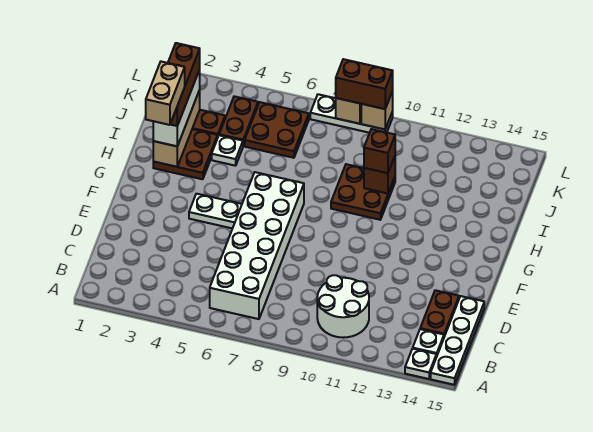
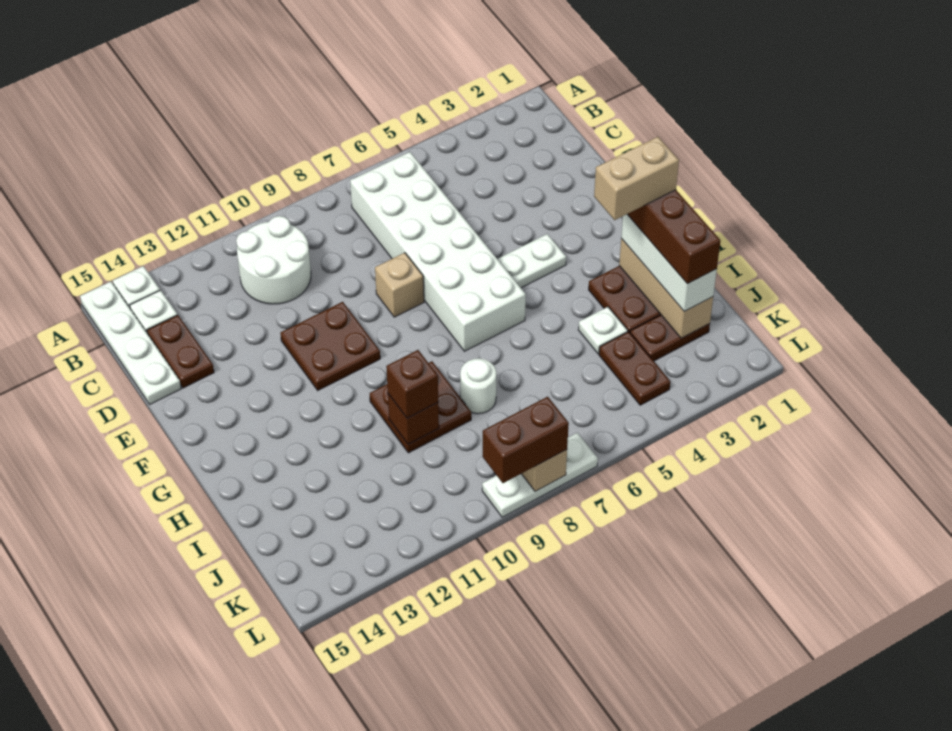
tan 1x2 brick [146,62,185,125] -> tan 1x2 brick turned to [594,137,679,220]
none -> white 1x1 round brick [460,358,496,414]
brown 2x2 plate [245,102,309,158] -> brown 2x2 plate moved to [281,302,380,390]
tan 1x1 brick [361,91,393,129] -> tan 1x1 brick moved to [375,253,424,317]

